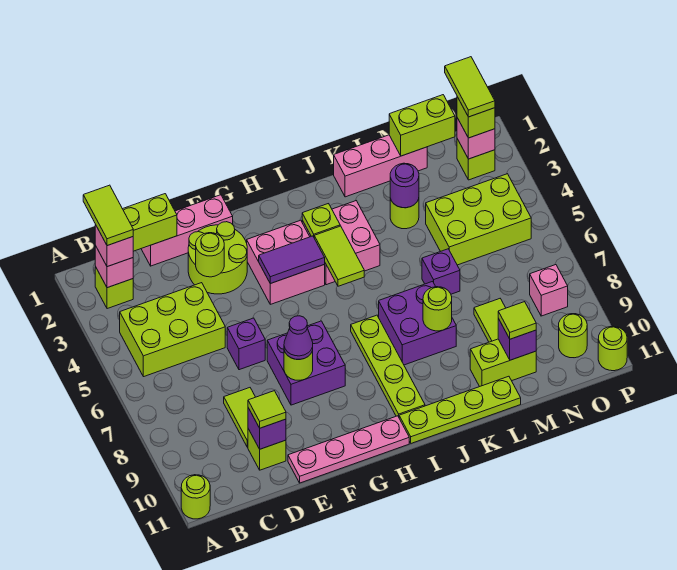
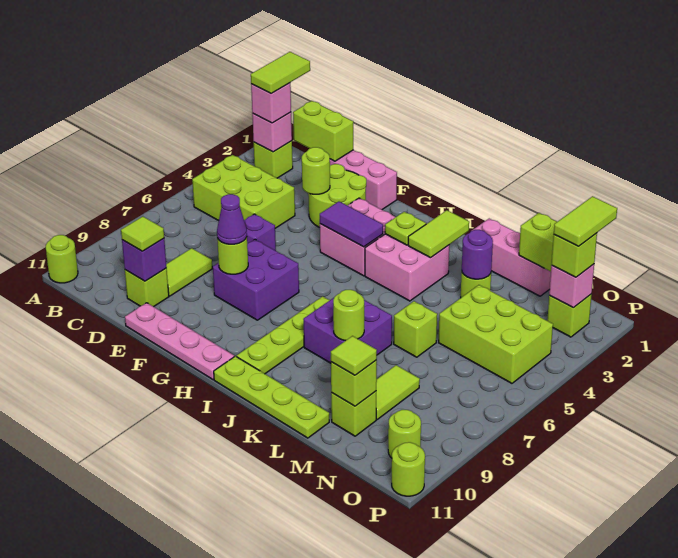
lime 1x2 tile [314,226,364,286] -> lime 1x2 tile moved to [408,210,469,258]
purple 1x1 brick [422,249,460,294] -> lime 1x1 brick [394,301,437,357]
lime 1x2 brick [470,339,536,387] -> lime 1x1 brick [331,391,376,436]
purple 1x1 brick [498,319,536,360] -> lime 1x1 brick [331,360,377,406]
pink 1x1 brick [530,265,568,316] -> none

